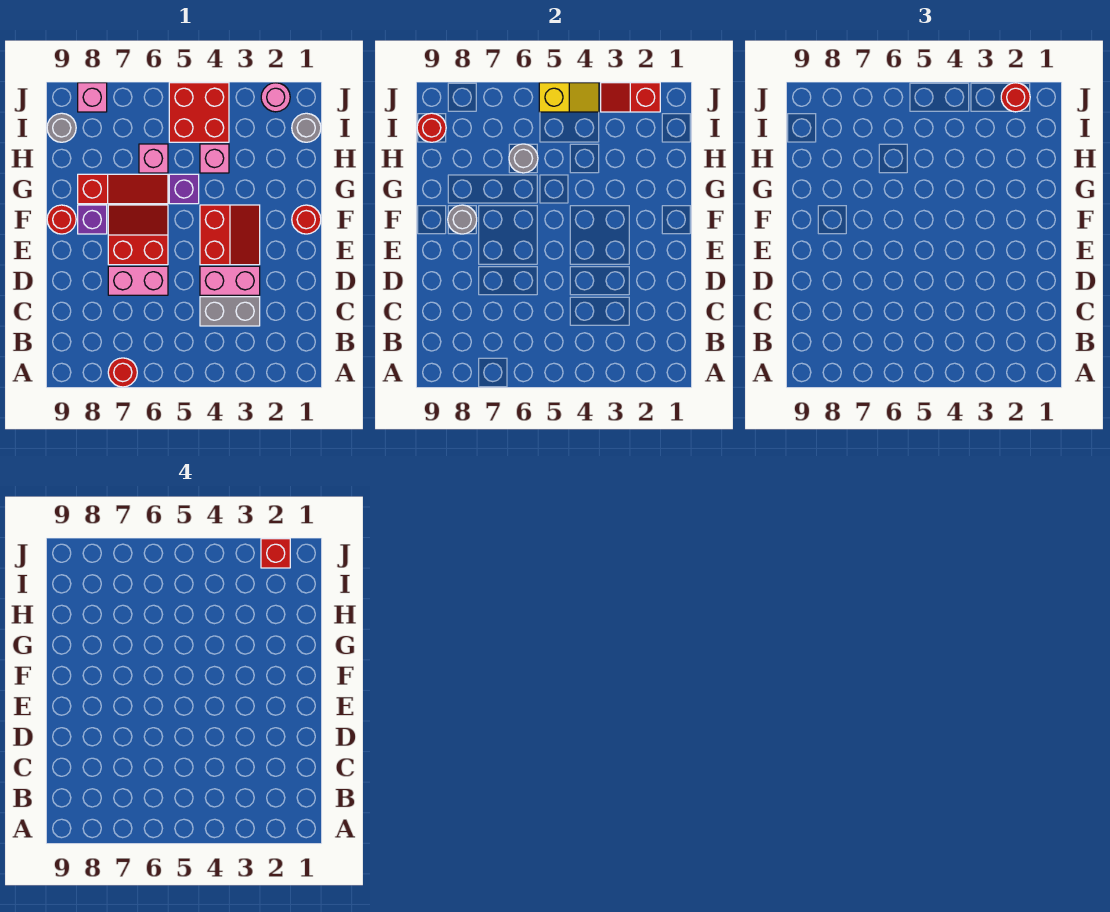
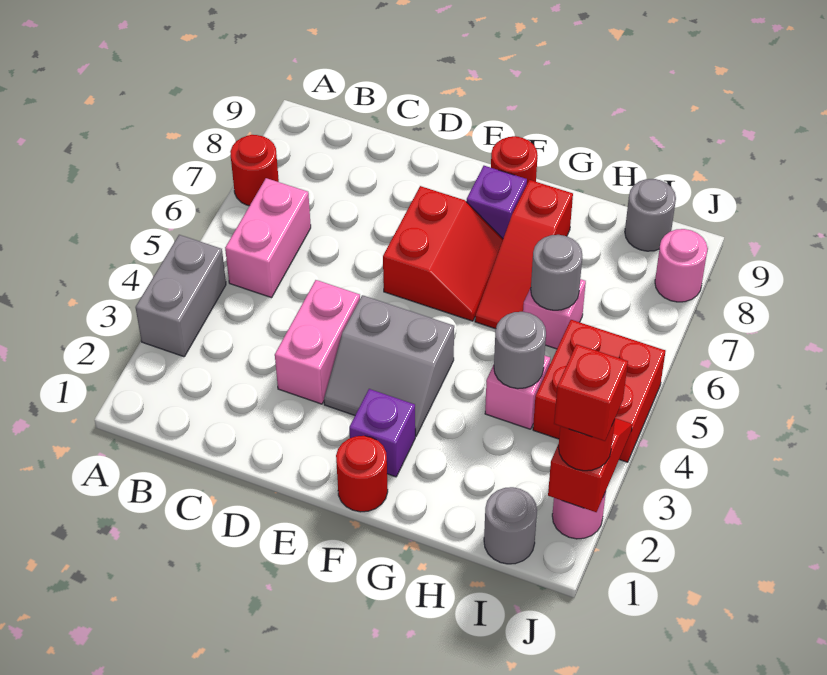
grey 1x2 brick [200,297,260,326] -> grey 1x2 brick moved to [136,235,226,357]
pink 1x2 brick [108,266,168,295] -> pink 1x2 brick moved to [225,178,311,298]
red 2x2 slope [200,205,260,265] -> grey 2x2 slope [324,295,454,436]
grey 1x1 round brick [448,205,477,234] -> grey 1x1 round brick moved to [494,312,546,389]
purple 1x1 brick [169,174,199,204] -> purple 1x1 brick moved to [349,389,415,477]
red 1x1 round brick [417,113,446,142] -> none
yellow 1x2 slope [539,83,599,112] -> none
pink 1x1 brick [78,83,107,112] -> pink 1x1 round brick [655,229,708,302]

